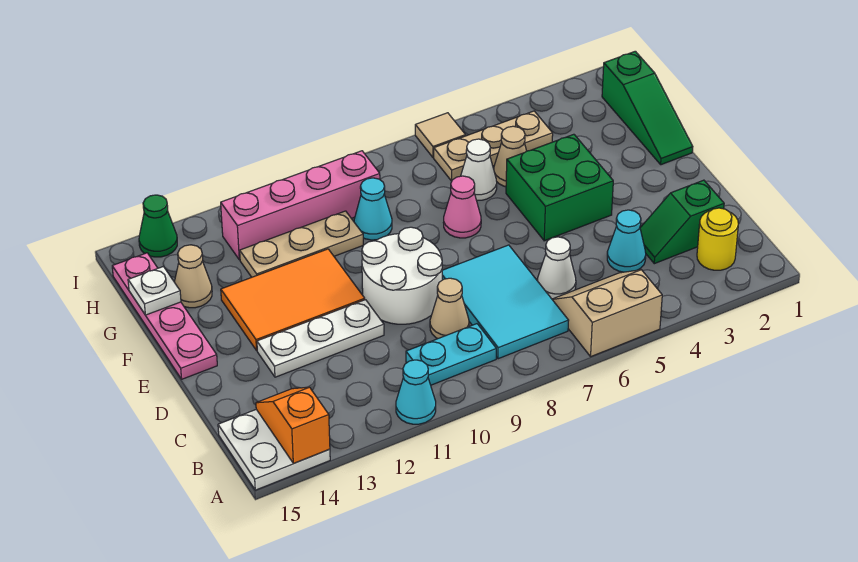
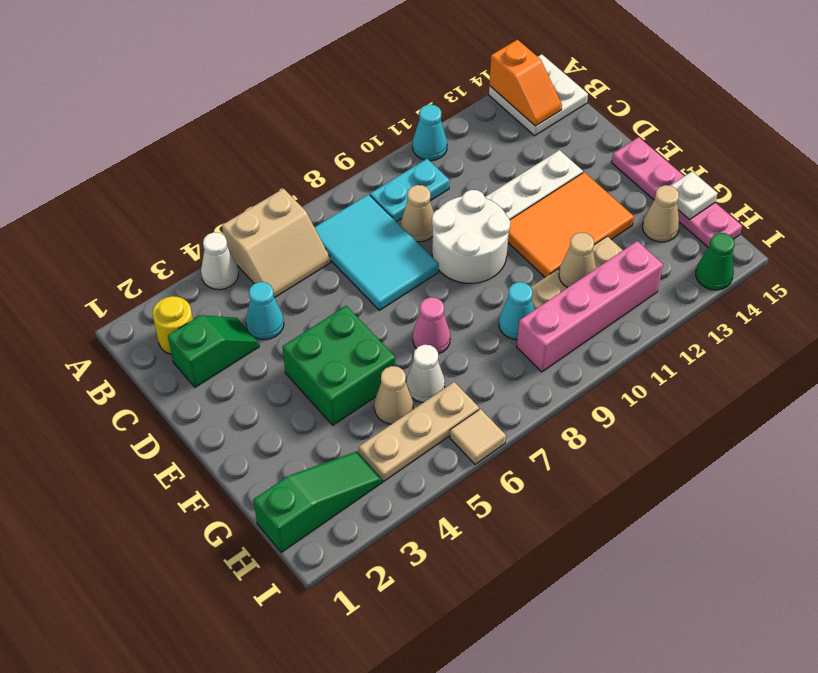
white 1x1 cone [537,237,576,299] -> white 1x1 cone moved to [201,232,238,290]
green 1x3 slope [602,51,693,165] -> green 1x3 slope turned to [253,451,382,552]
none -> tan 1x1 cone [559,233,596,288]

